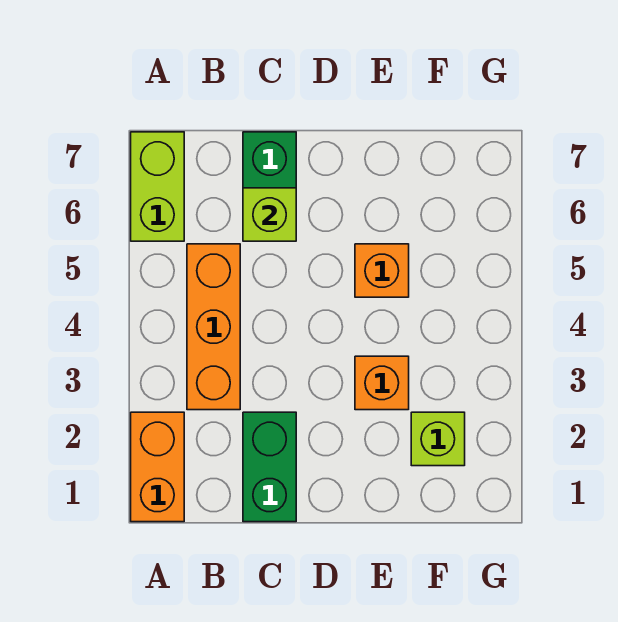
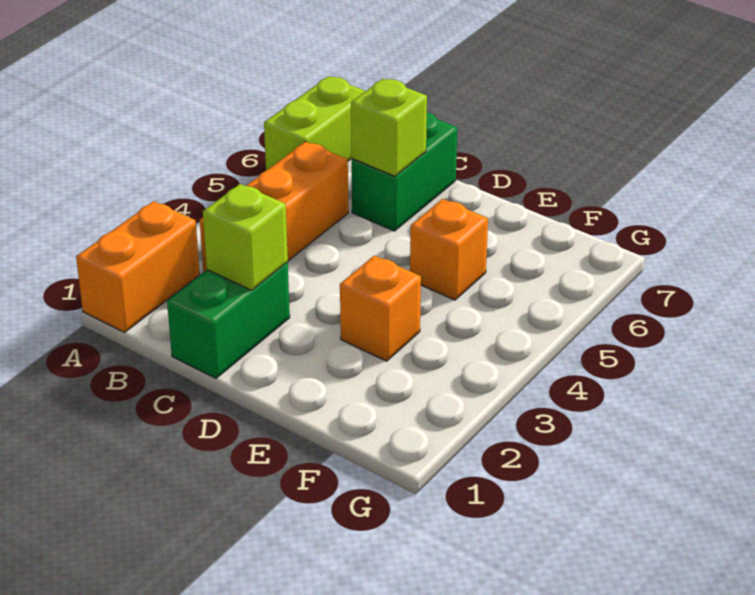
lime 1x1 brick [411,412,465,466] -> lime 1x1 brick moved to [203,184,288,290]

